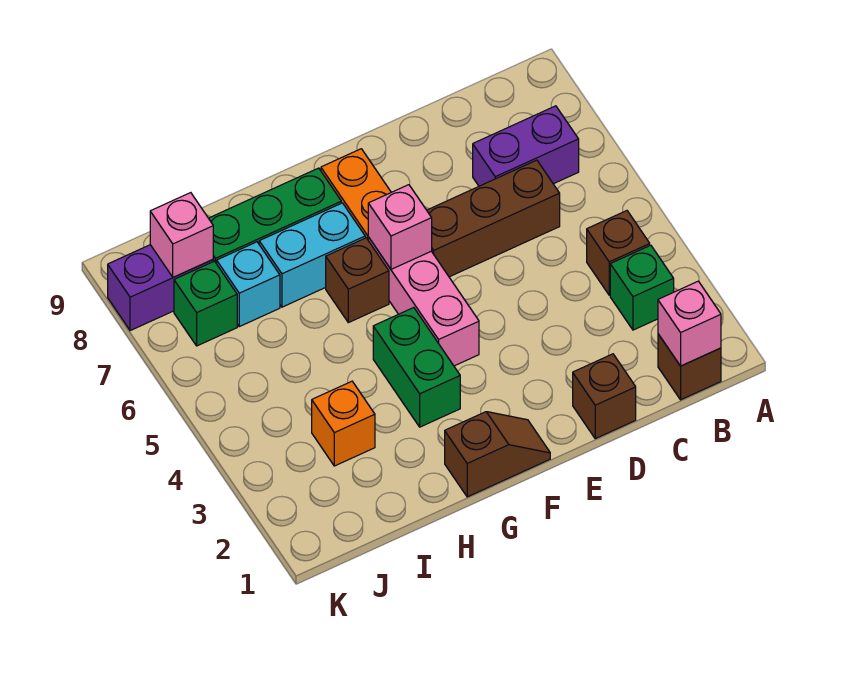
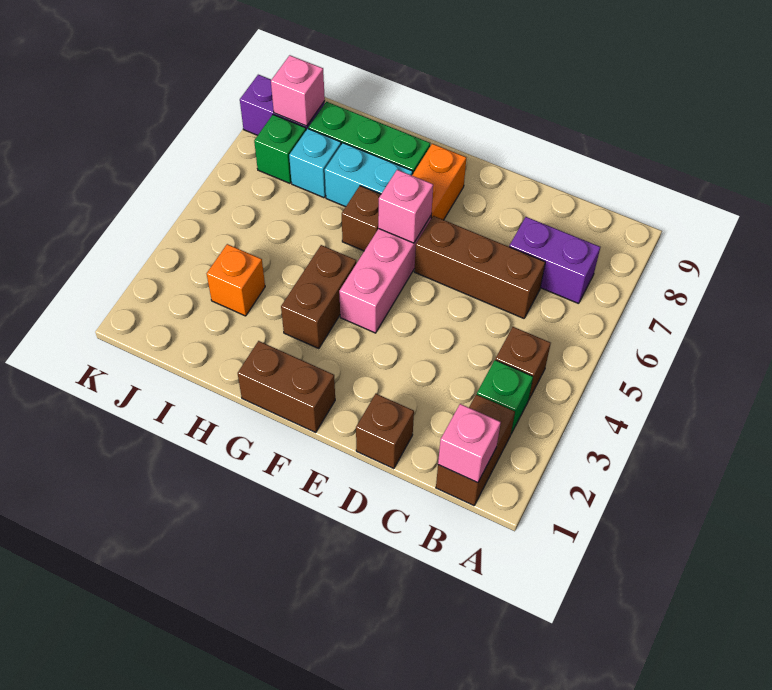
brown 1x1 brick [658,334,721,400] -> brown 1x2 brick [436,394,515,505]
brown 1x2 slope [445,412,550,497] -> brown 1x2 brick [238,341,335,432]
green 1x2 brick [373,308,460,427] -> brown 1x2 brick [281,245,357,349]

